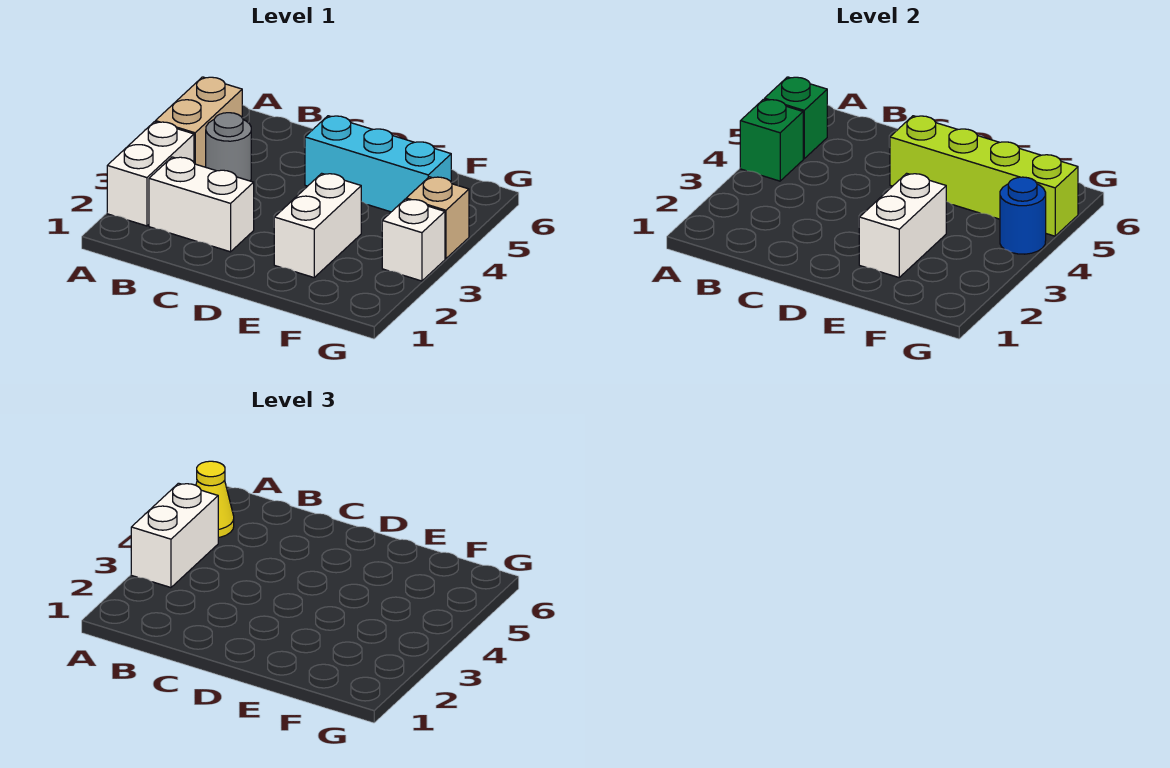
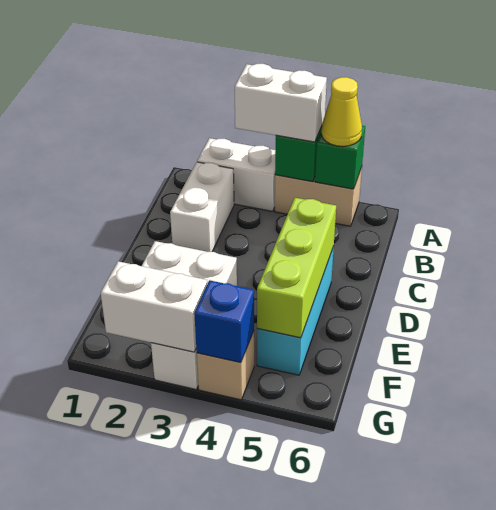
grey 1x1 round brick [206,113,251,181] -> none
lime 1x4 brick [890,116,1078,236] -> lime 1x3 brick [257,198,336,338]
white 1x2 brick [859,173,946,277] -> white 1x2 brick moved to [101,261,207,352]
blue 1x1 round brick [1000,177,1046,254] -> blue 1x1 brick [194,280,254,362]

